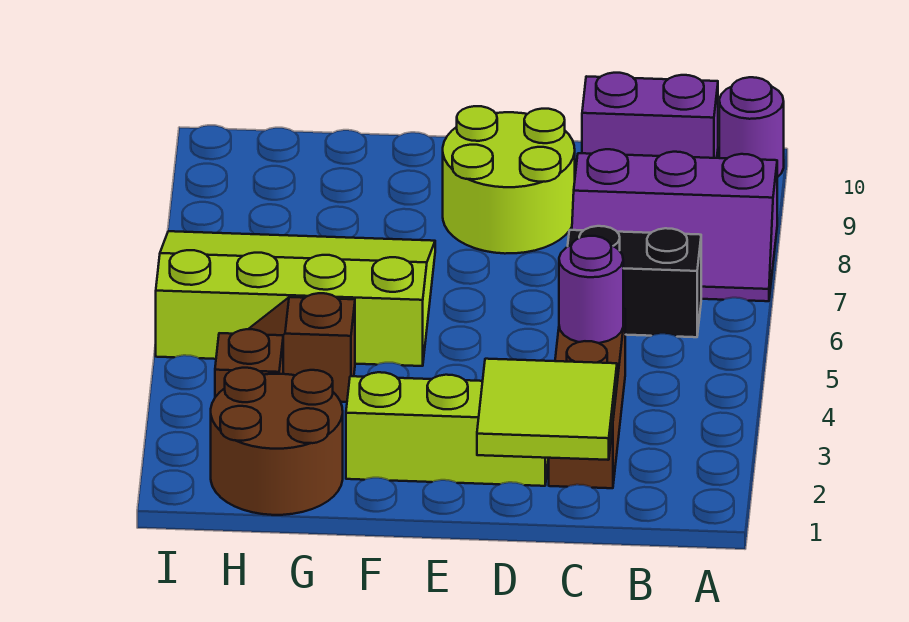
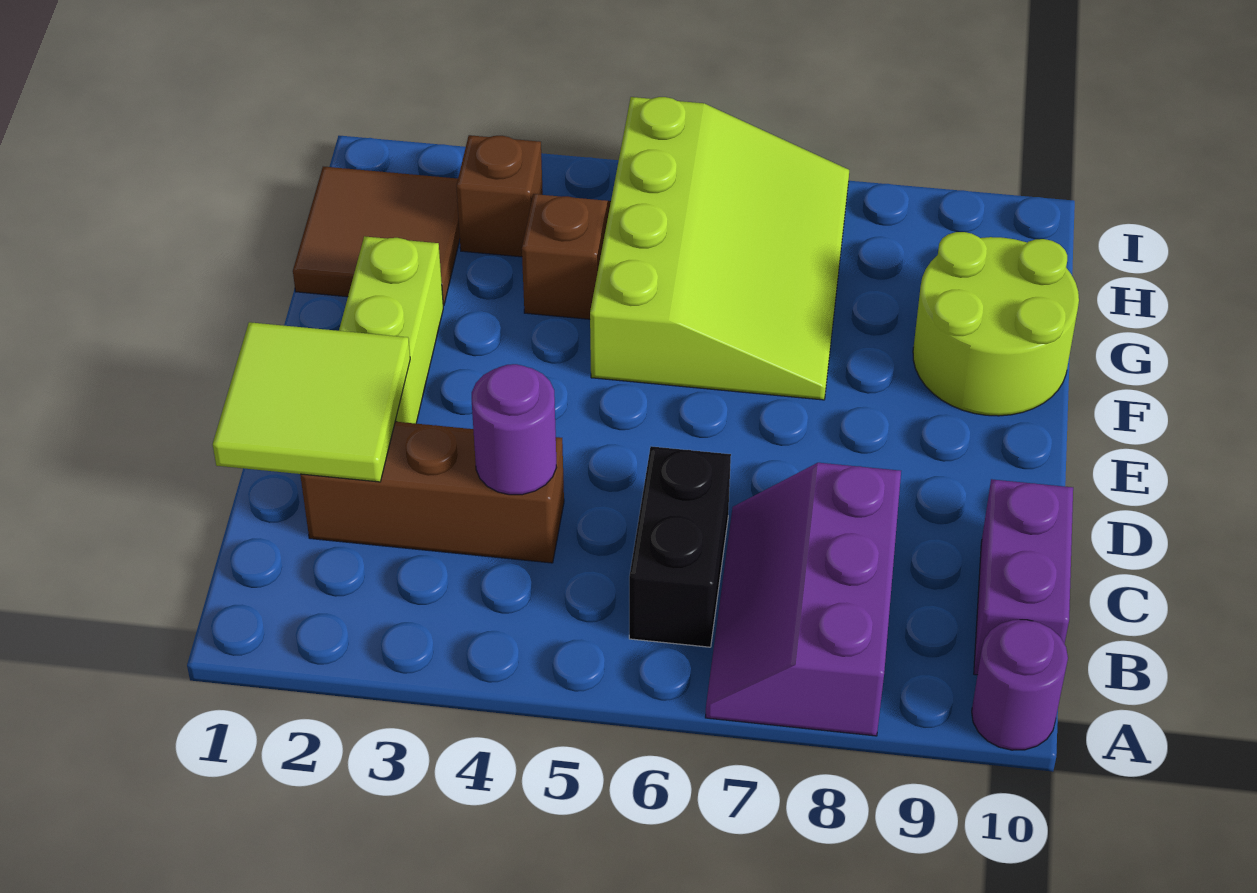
lime 2x2 round brick [443,106,575,254] -> lime 2x2 round brick moved to [913,232,1079,416]
brown 2x2 round brick [211,368,343,515] -> brown 2x2 tile [293,167,460,306]

